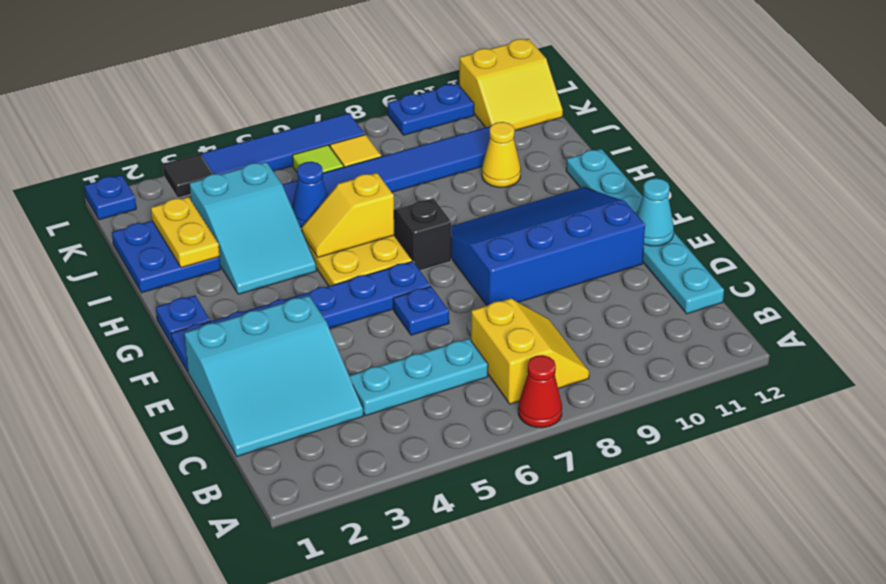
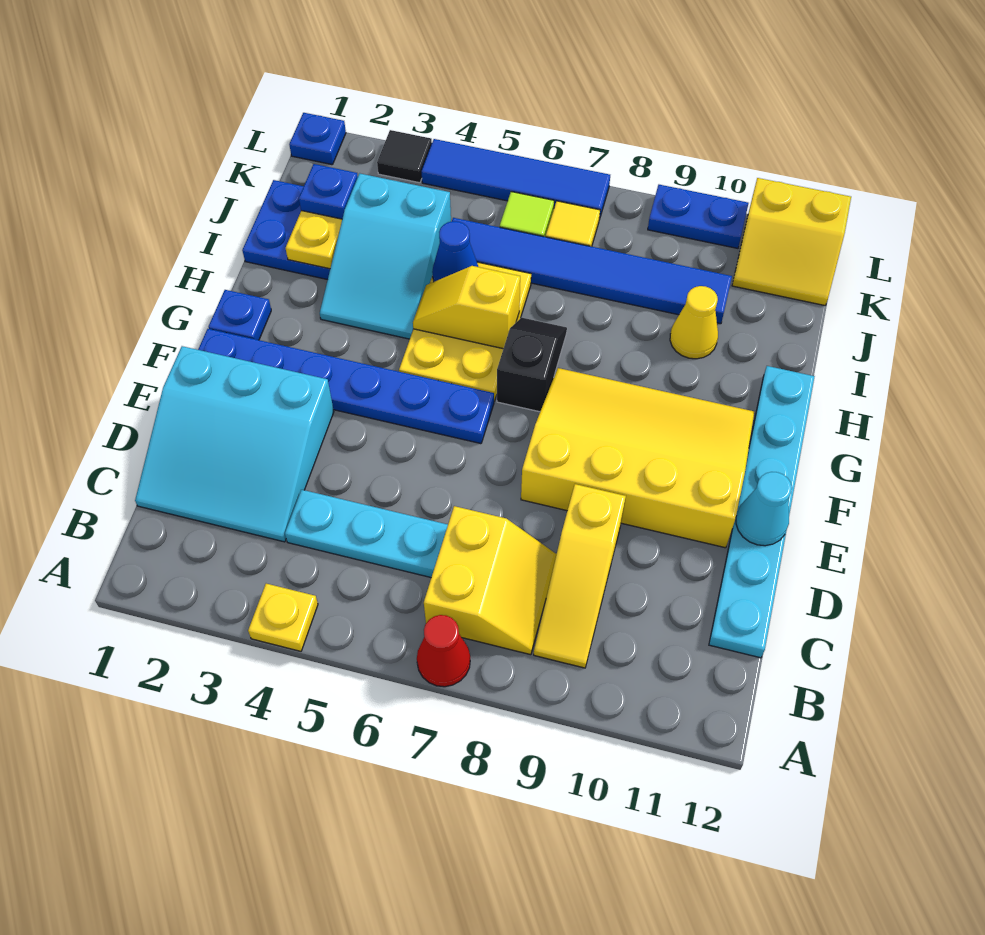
none -> yellow 1x1 plate [248,584,318,651]
none -> yellow 1x3 slope [534,484,626,668]
blue 1x1 plate [393,286,449,335] -> blue 1x1 plate moved to [299,164,358,219]
blue 3x4 slope [451,187,645,306] -> yellow 3x4 slope [521,368,754,548]

